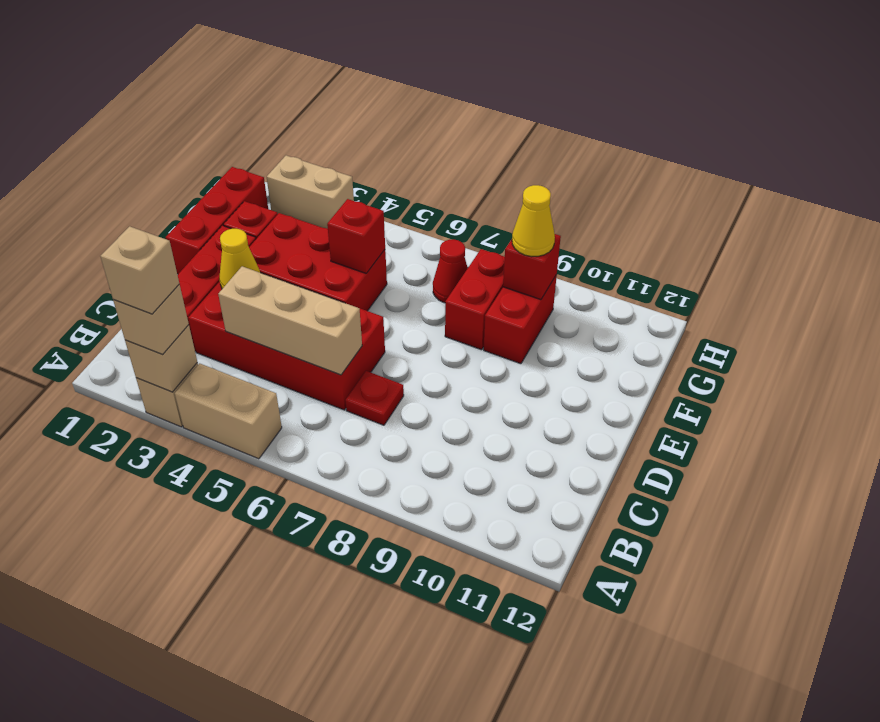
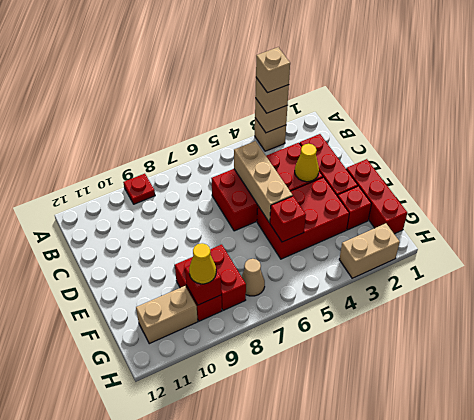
tan 1x2 brick [175,363,282,459] -> tan 1x2 brick moved to [136,286,198,344]
tan 1x3 brick [218,266,362,375] -> tan 1x3 brick turned to [234,141,293,223]
red 1x1 plate [345,371,404,425] -> red 1x1 plate moved to [123,174,155,204]
red 1x1 cone [433,239,468,303] -> tan 1x1 cone [241,259,265,296]

